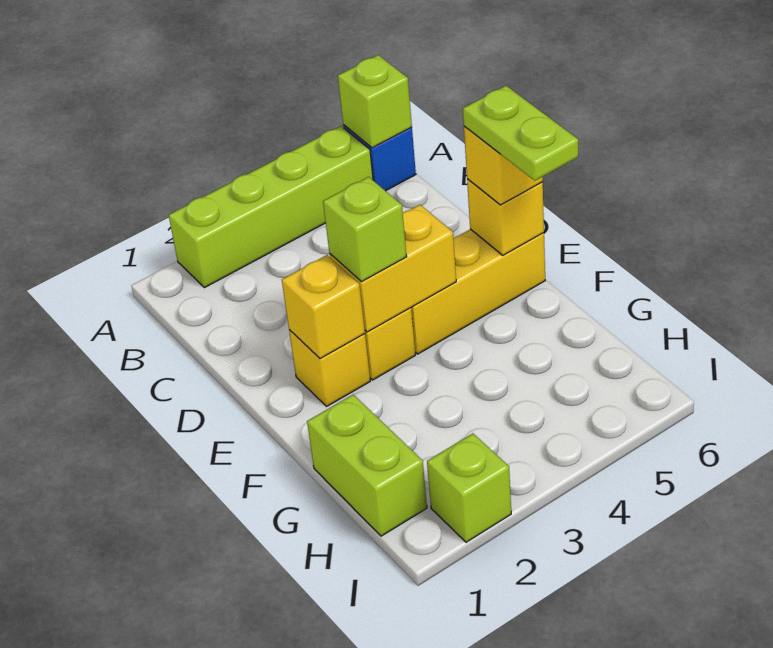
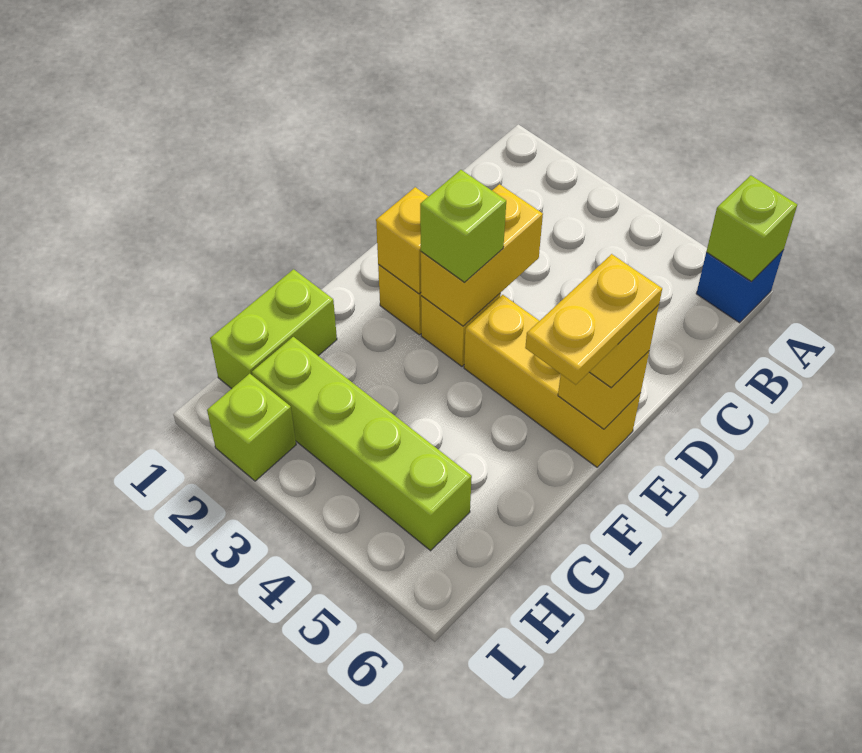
lime 1x4 brick [169,126,373,288] -> lime 1x4 brick moved to [252,337,472,551]
yellow 1x2 brick [330,205,456,332] -> yellow 1x2 brick turned to [421,184,543,326]
lime 1x2 plate [463,86,579,181] -> yellow 1x2 plate [525,254,662,385]

